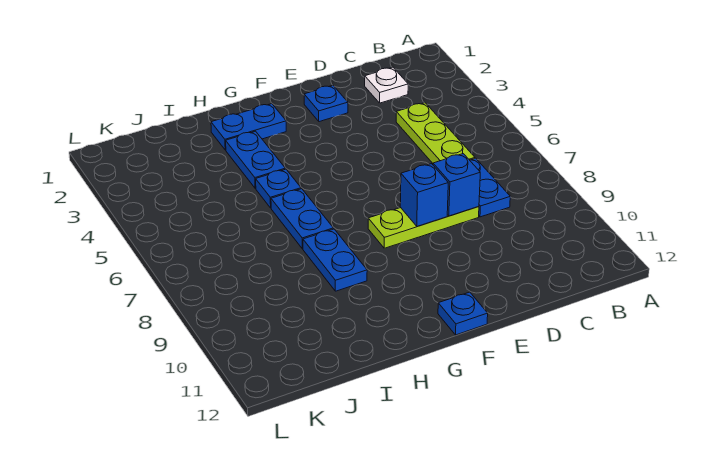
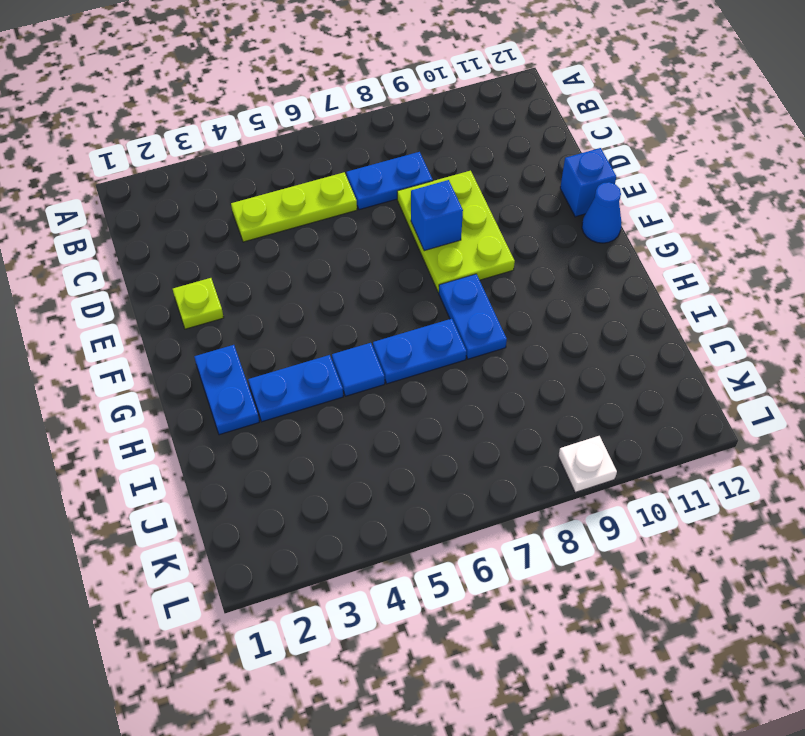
white 1x1 plate [365,67,408,103] -> white 1x1 plate moved to [558,436,617,492]
lime 1x3 plate [368,207,479,248] -> lime 2x3 plate [397,171,515,292]
blue 1x1 brick [433,154,480,216] -> blue 1x1 brick moved to [560,148,616,217]
blue 1x1 plate [304,85,348,122] -> lime 1x1 plate [173,278,224,329]
blue 1x1 plate [438,292,488,335] -> blue 1x1 cone [582,182,621,243]
blue 1x1 plate [256,169,301,208] -> blue 1x1 tile [332,343,385,396]
blue 1x2 plate [303,229,367,291] -> blue 1x2 plate turned to [439,274,507,359]

